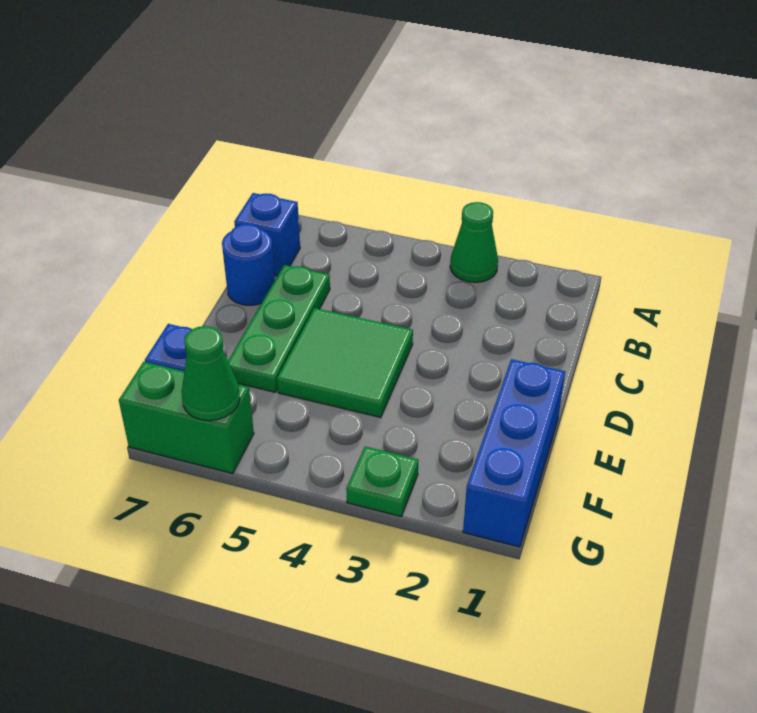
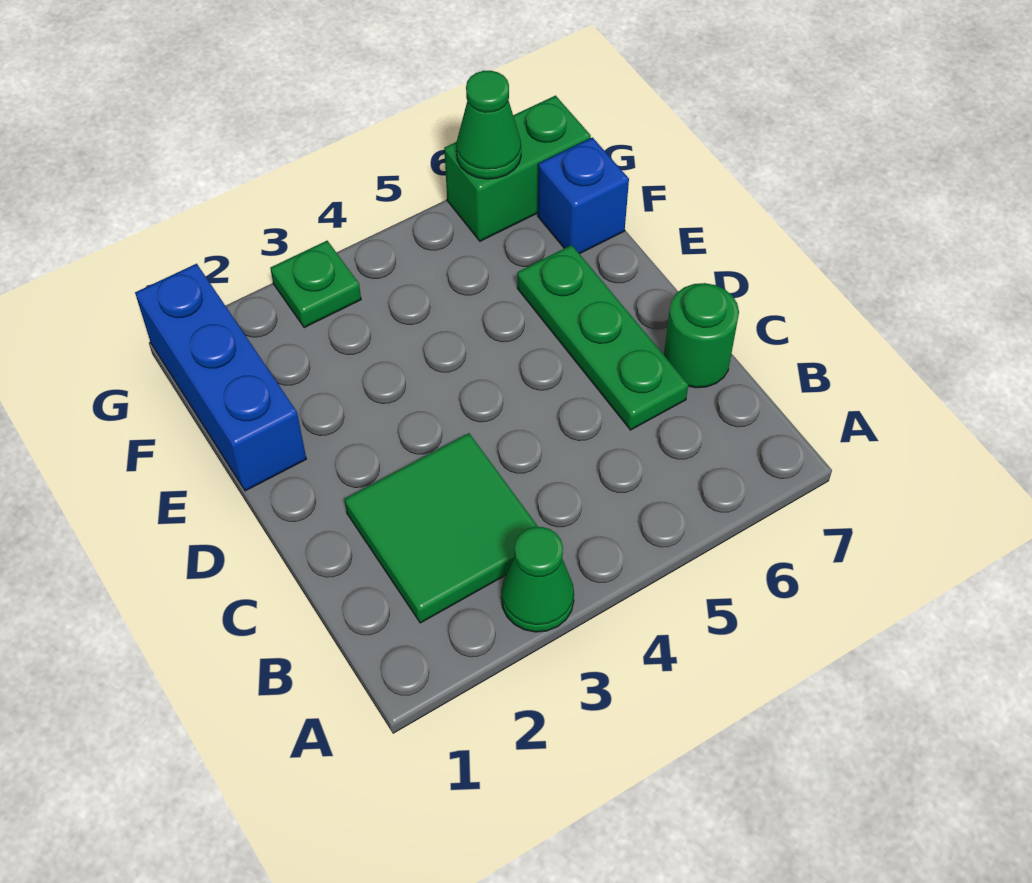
blue 1x1 brick [234,193,300,276] -> none
blue 1x1 round brick [222,224,275,306] -> green 1x1 round brick [664,283,739,388]
green 2x2 tile [277,308,413,418] -> green 2x2 tile moved to [344,433,538,623]

